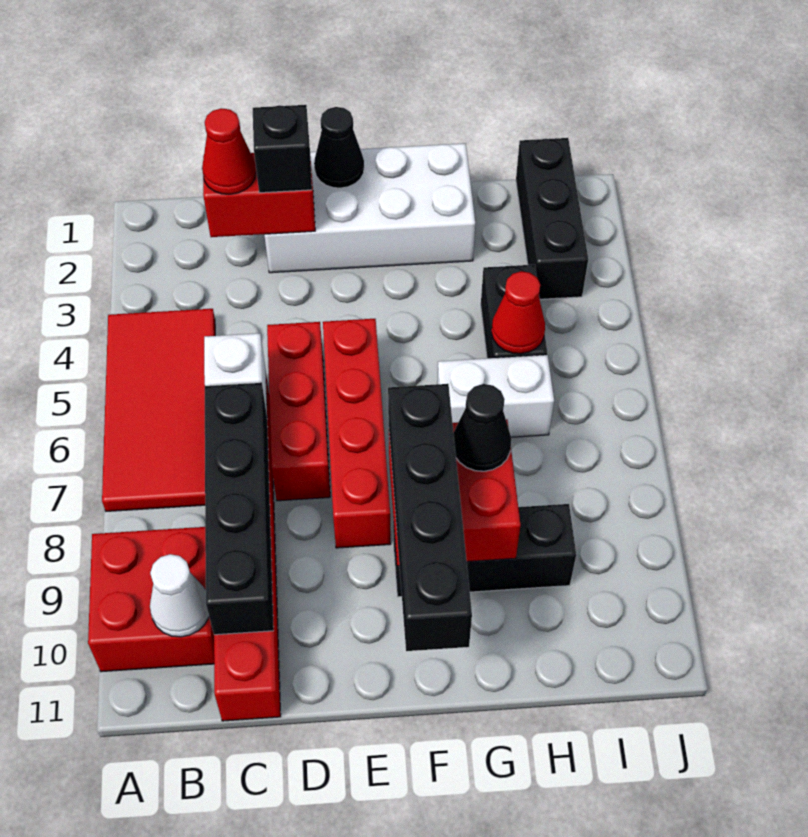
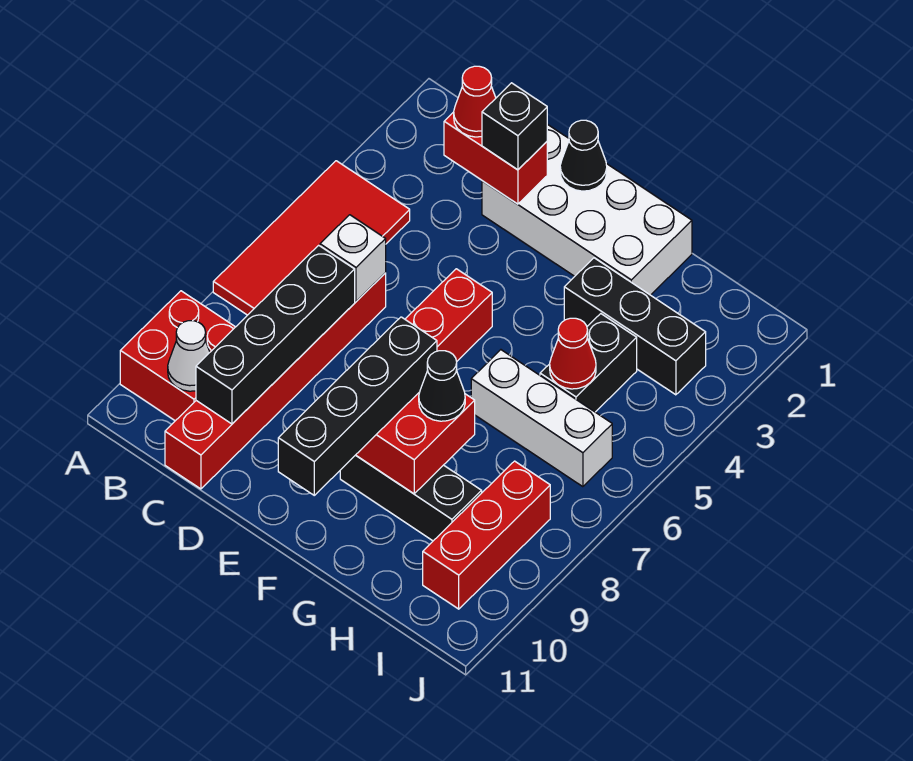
red 1x3 brick [267,322,330,501] -> red 1x3 brick moved to [423,461,550,609]
white 1x2 brick [437,355,554,437] -> white 1x3 brick [471,350,612,487]
black 1x3 brick [516,138,588,299] -> black 1x3 brick turned to [564,258,706,395]

